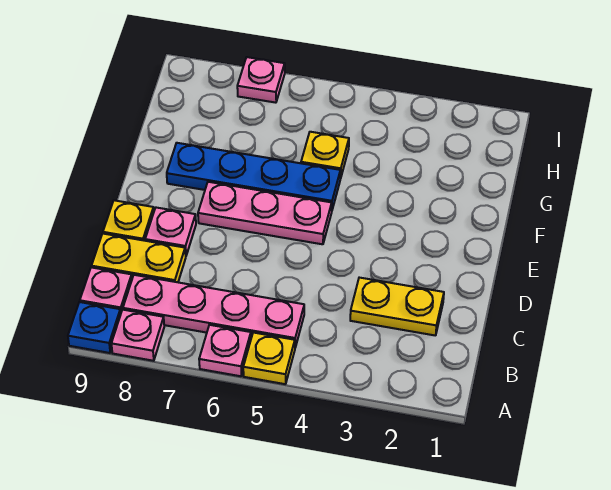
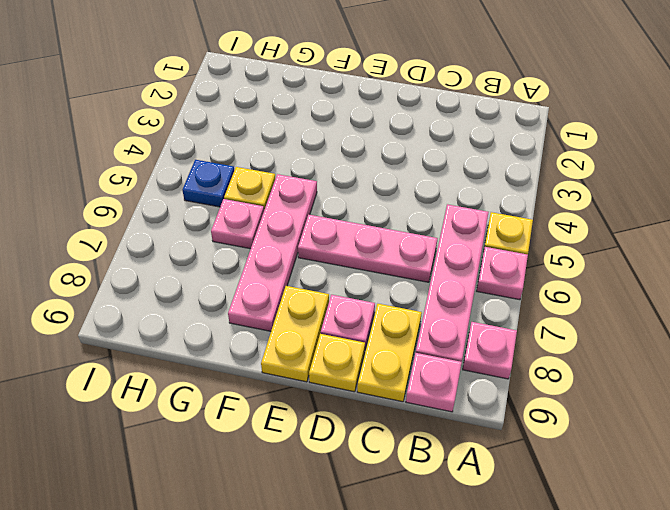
blue 1x1 plate [68,302,121,353] -> blue 1x1 plate moved to [182,160,234,207]
yellow 1x2 plate [350,278,444,336] -> yellow 1x2 plate moved to [261,286,329,382]
pink 1x3 plate [198,182,332,244] -> pink 1x3 plate turned to [298,215,438,282]
blue 1x4 plate [167,143,340,209] -> pink 1x4 plate [228,174,317,331]
pink 1x1 plate [237,57,285,103] -> pink 1x1 plate moved to [211,199,264,249]

